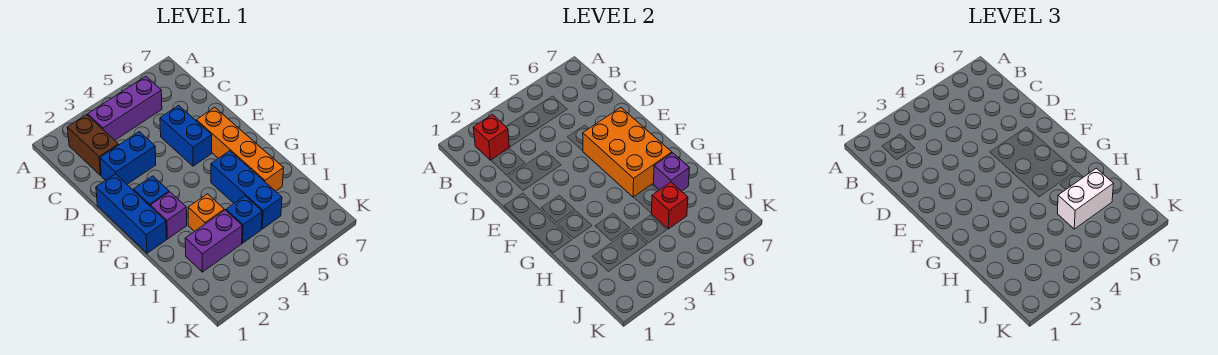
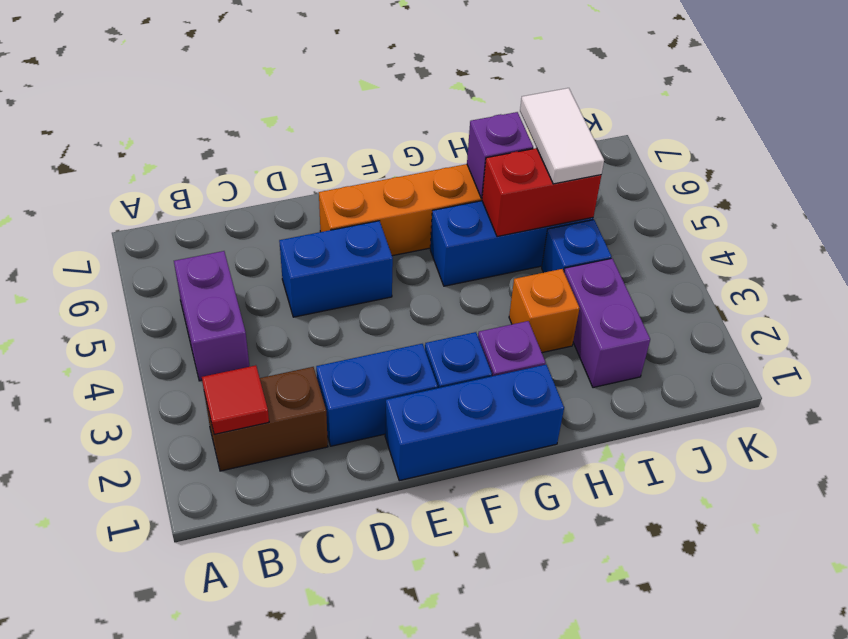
red 1x1 brick [473,115,509,160] -> red 1x1 tile [202,365,269,435]
purple 1x3 brick [88,76,162,140] -> purple 1x2 brick [174,251,250,381]
blue 1x2 brick [100,132,156,184] -> blue 1x2 brick turned to [316,344,438,446]
orange 2x3 brick [583,107,672,197] -> none
red 1x1 brick [651,182,688,229] -> red 1x2 brick [482,148,601,237]
white 1x2 brick [1058,168,1114,229] -> white 1x2 tile [520,88,604,184]

